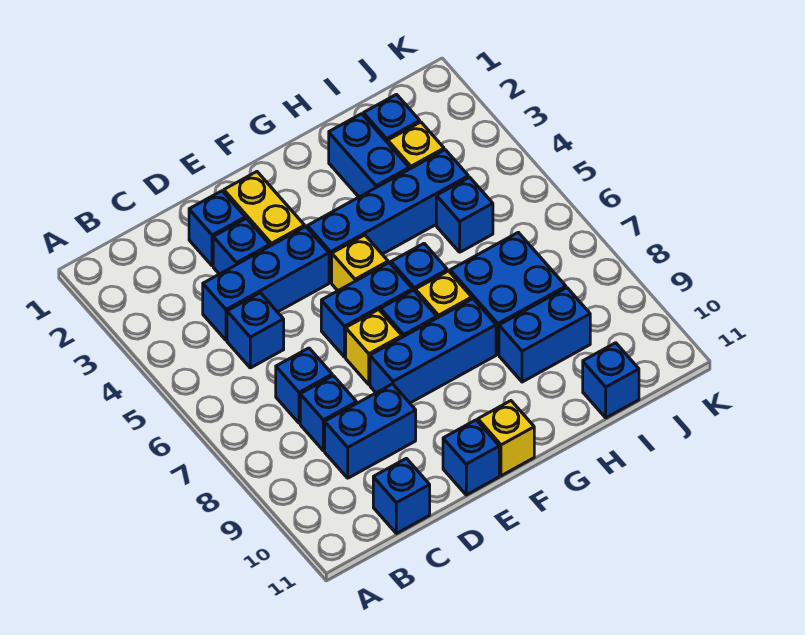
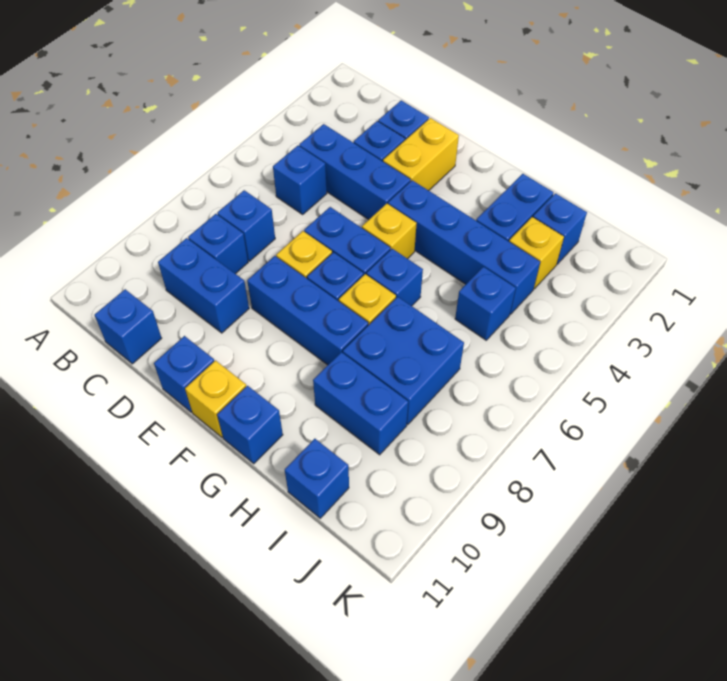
none -> blue 1x1 brick [217,386,283,464]

